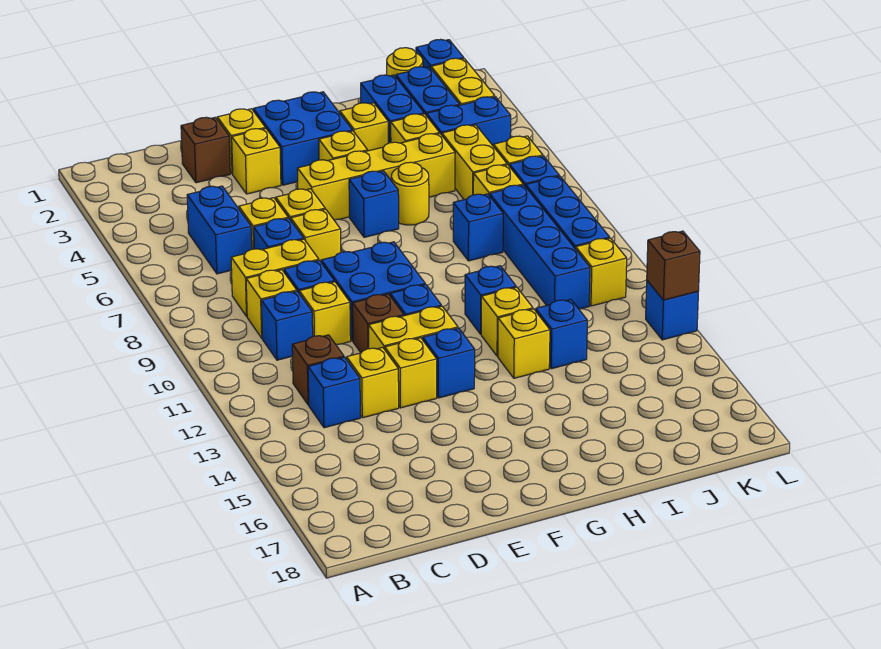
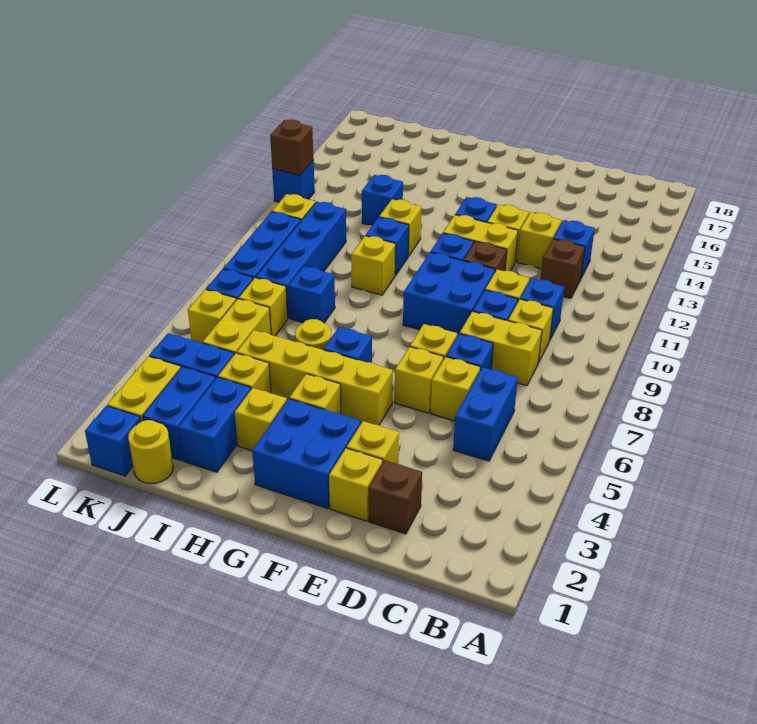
yellow 1x1 brick [498,309,550,378] -> yellow 1x1 brick moved to [351,236,396,295]

